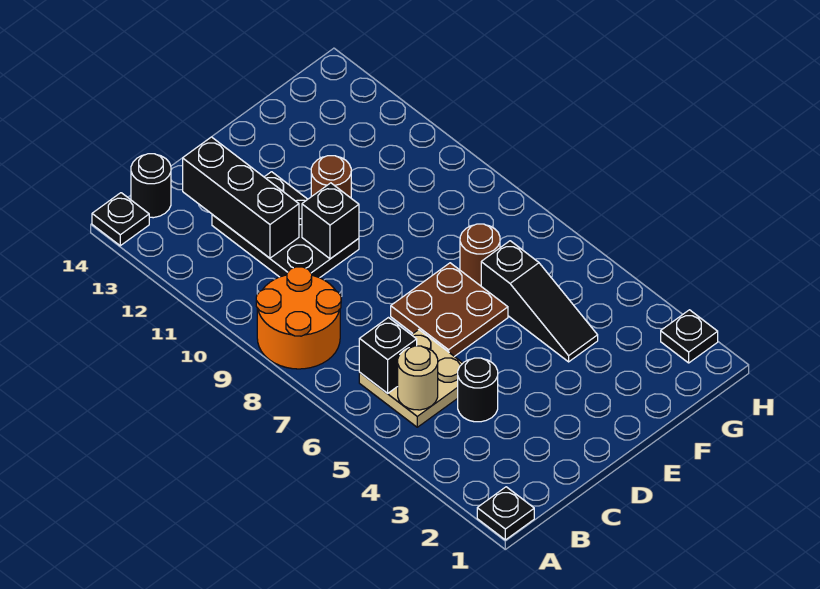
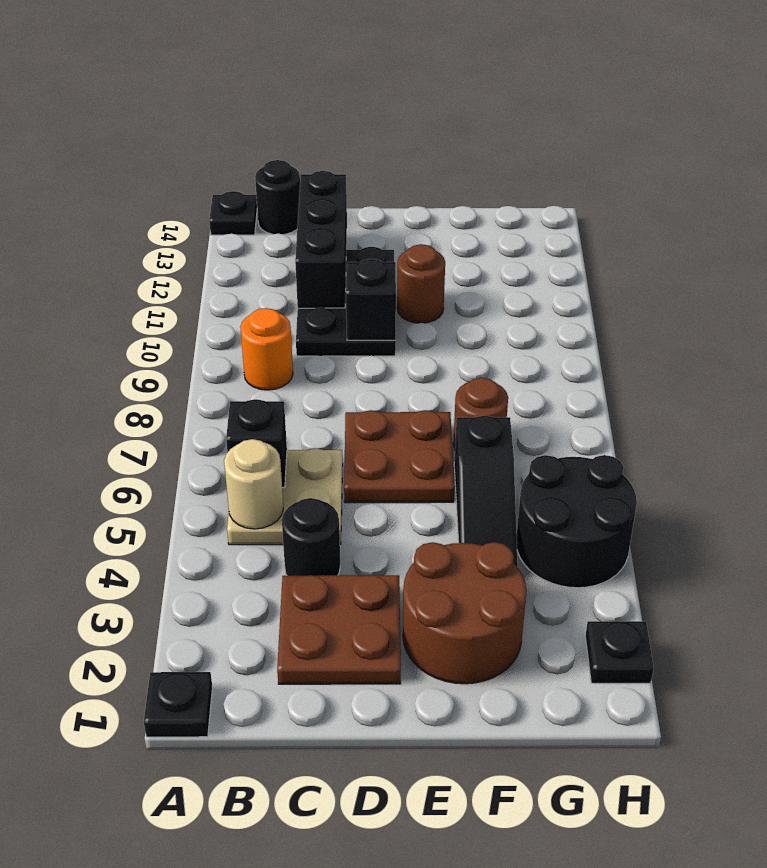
orange 2x2 round brick [256,267,341,369] -> orange 1x1 round brick [240,308,293,390]
none -> brown 2x2 plate [277,575,401,684]
none -> brown 2x2 round brick [403,542,526,684]
none -> black 2x2 round brick [517,455,637,588]

